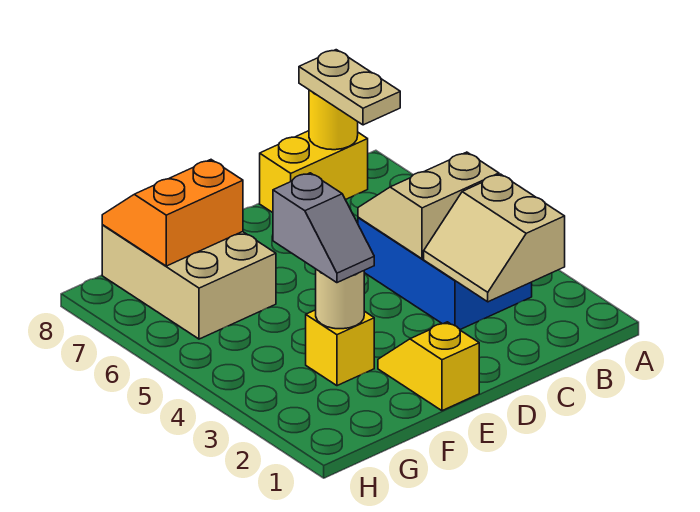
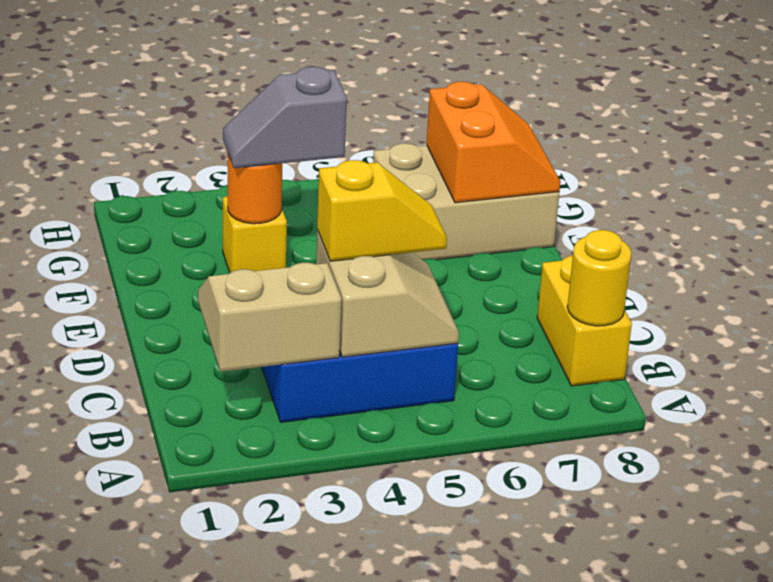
tan 1x2 plate [299,50,400,125] -> none
yellow 1x2 slope [378,322,479,411] -> yellow 1x2 slope moved to [317,160,447,261]
tan 1x1 round brick [316,269,364,329] -> orange 1x1 round brick [228,155,282,224]

